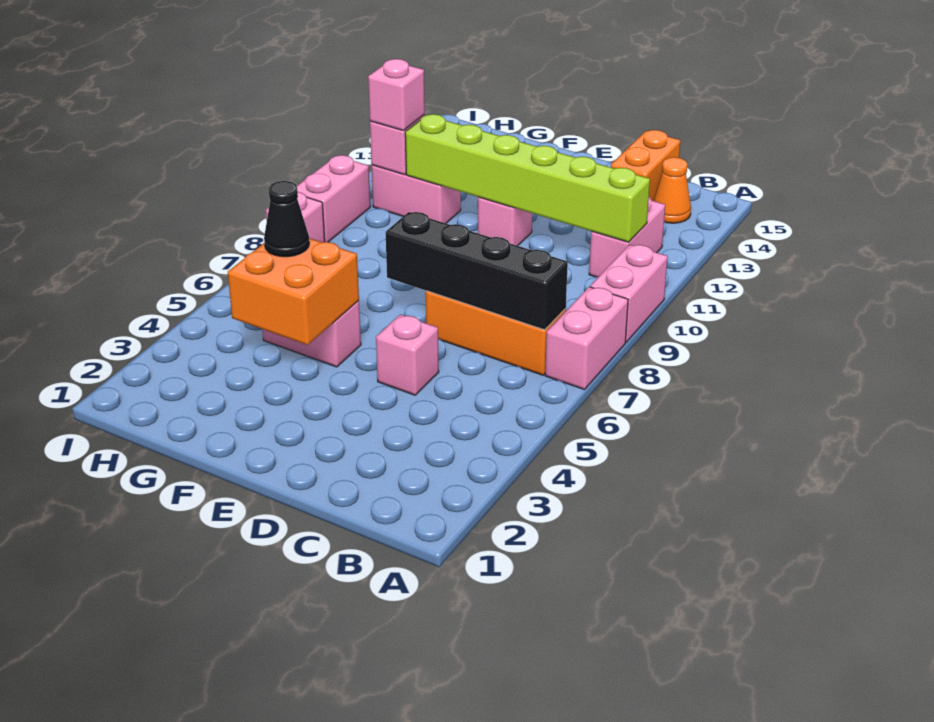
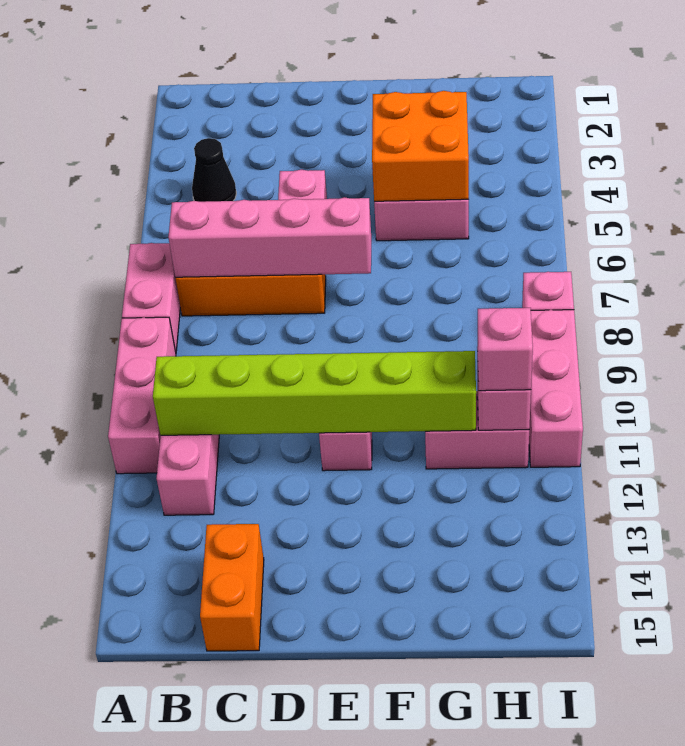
pink 1x2 brick [590,244,668,342] -> pink 1x3 brick [108,317,176,474]
black 1x4 brick [386,212,568,330] -> pink 1x4 brick [168,197,371,277]
orange 1x1 cone [654,157,691,223] -> none
black 1x1 cone [264,181,309,257] -> black 1x1 cone moved to [192,138,236,202]
pink 1x2 brick [297,155,370,242] -> pink 1x3 brick [529,310,583,467]

